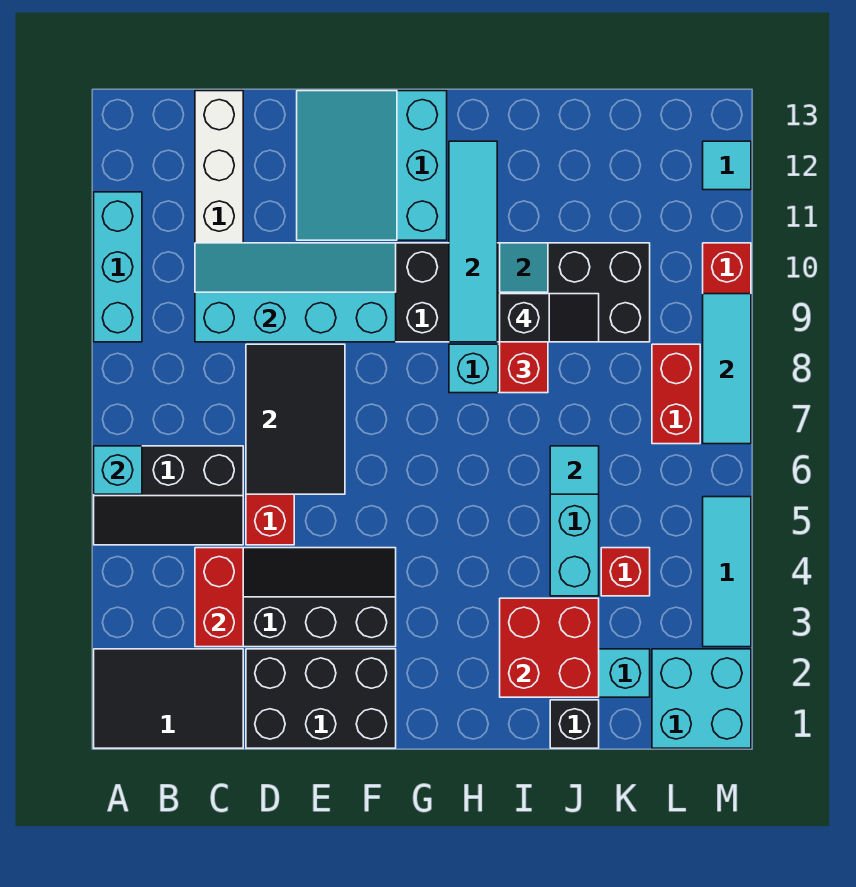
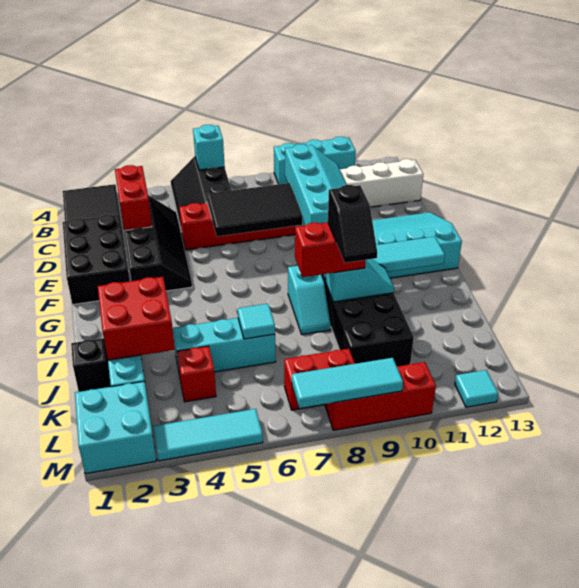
red 1x2 brick [195,548,243,647] -> red 1x2 brick turned to [115,165,152,231]

